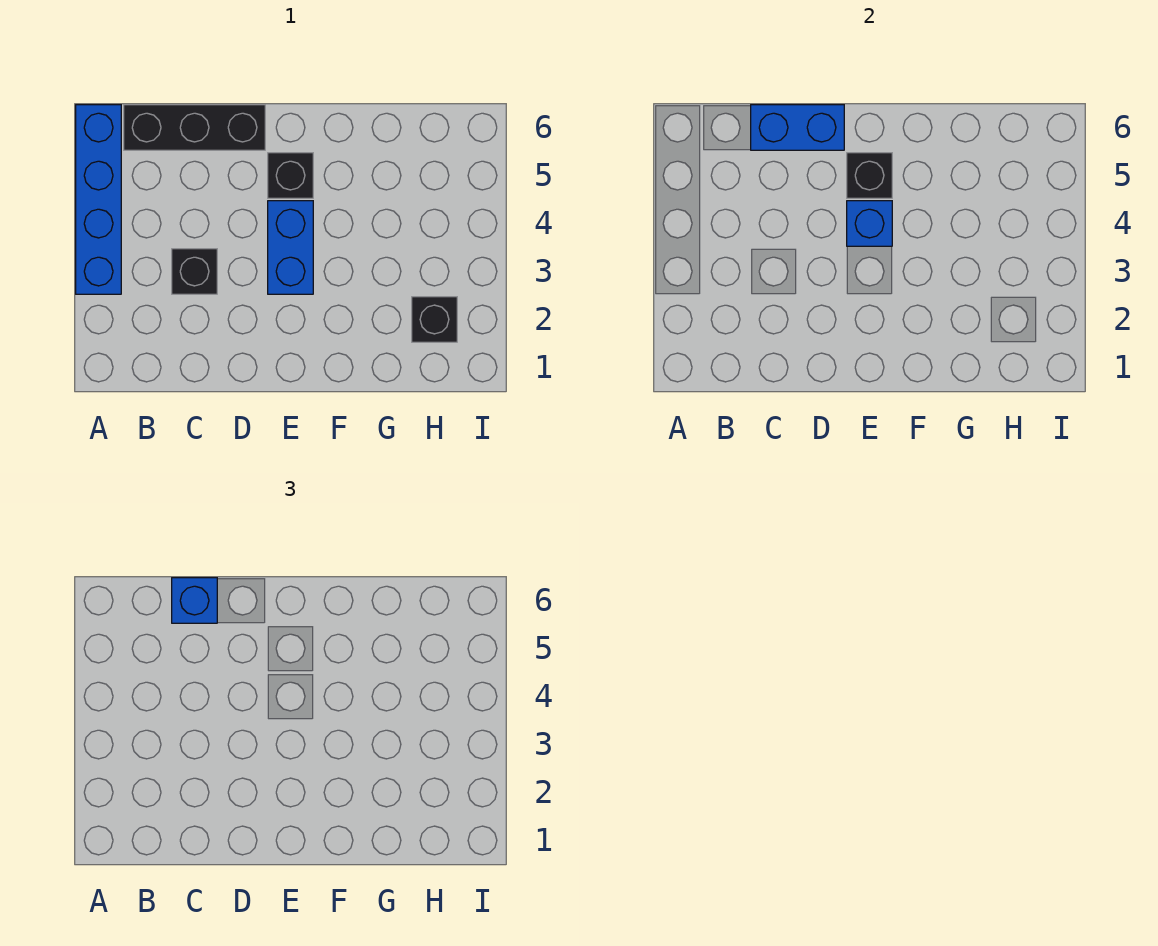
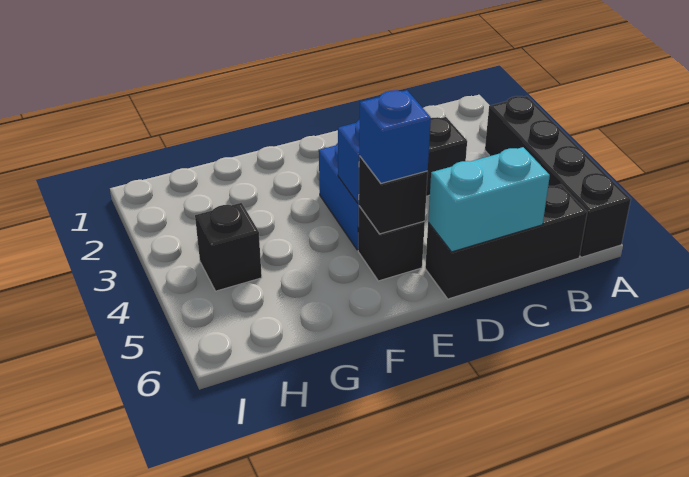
blue 1x4 brick [76,105,121,294] -> black 1x4 brick [485,96,631,257]
blue 1x2 brick [751,105,844,150] -> cyan 1x2 brick [428,147,550,252]
blue 1x1 brick [172,578,217,623] -> blue 1x1 brick moved to [359,90,431,183]
black 1x1 brick [412,297,457,342] -> black 1x1 brick moved to [195,203,262,291]

